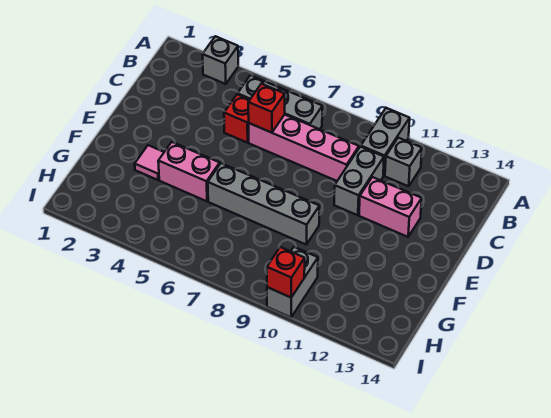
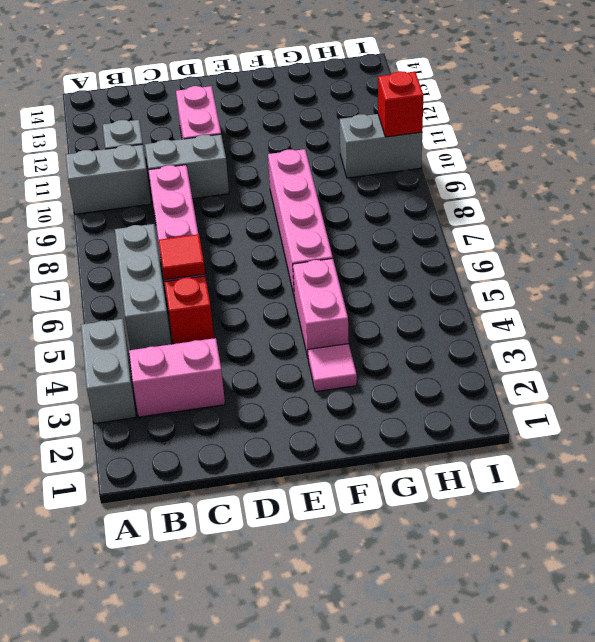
grey 1x1 brick [203,36,238,84] -> grey 1x2 brick [81,319,136,424]
none -> pink 1x2 brick [129,338,225,417]
red 1x1 brick [248,84,285,133] -> red 1x1 tile [159,234,205,280]
grey 1x4 brick [208,163,319,244] -> pink 1x4 brick [268,149,333,295]

